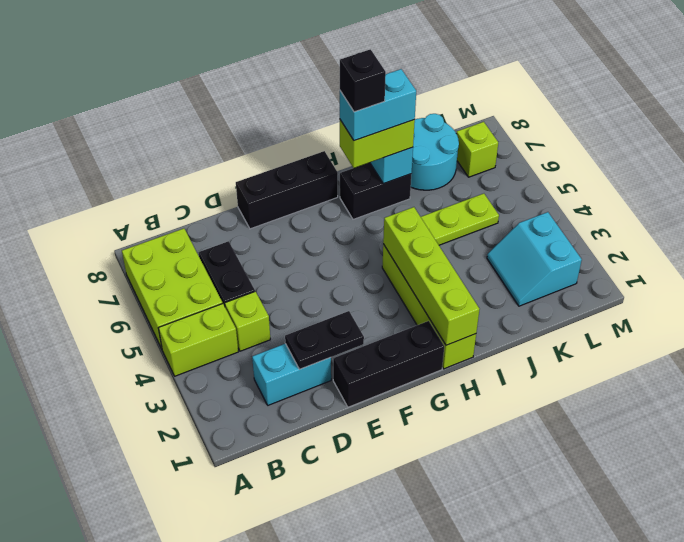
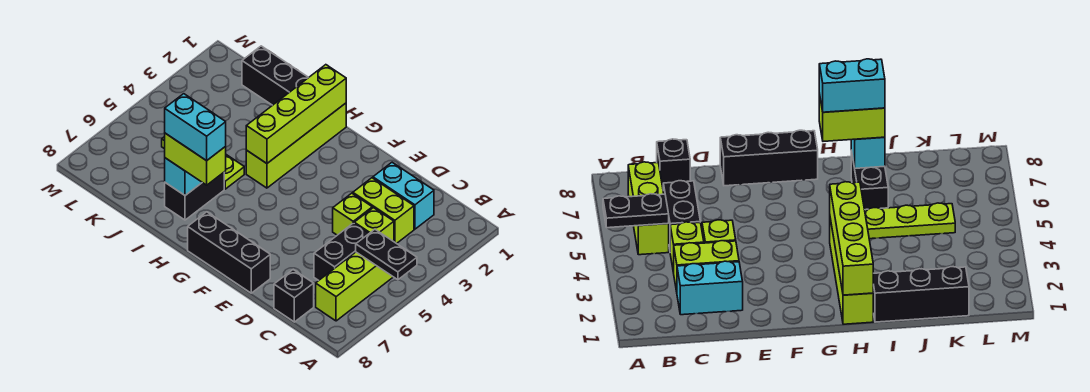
lime 1x2 brick [158,303,238,376] -> lime 1x2 brick moved to [353,178,414,244]
lime 2x3 brick [122,229,222,349] -> lime 1x3 brick [316,252,393,321]
black 1x2 plate [285,311,364,369] -> black 1x2 plate moved to [356,229,417,280]
black 1x3 brick [333,321,444,407] -> black 1x3 brick moved to [242,46,309,105]
black 1x2 brick [340,163,411,219] -> black 1x2 brick turned to [165,172,224,220]
black 1x1 brick [340,49,386,112] -> black 1x1 brick moved to [274,270,314,322]
cyan 2x2 round brick [411,114,459,190] -> none
cyan 2x2 slope [487,212,582,306] -> none
lime 1x1 brick [456,122,498,177] -> lime 1x1 brick moved to [333,193,372,235]

